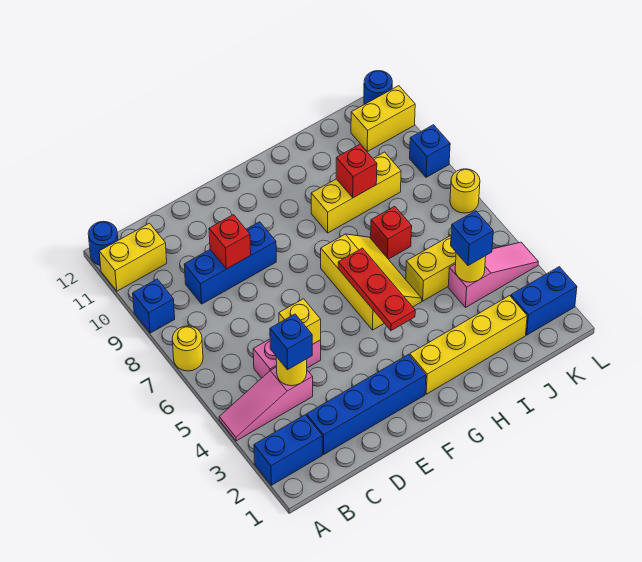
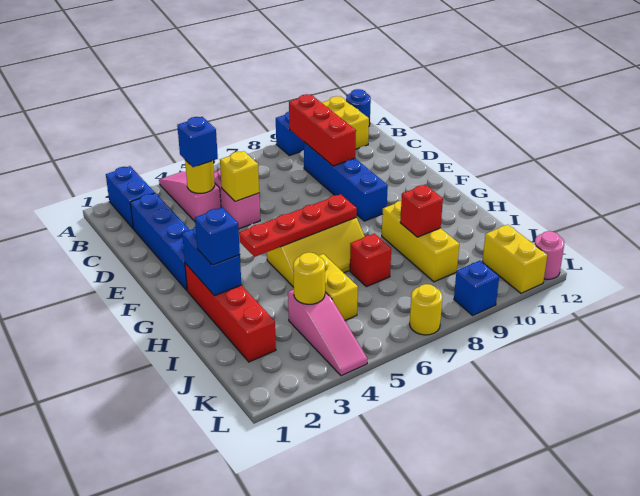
yellow 1x1 round brick [172,326,203,371] -> none
blue 1x3 brick [184,222,276,304] -> blue 1x4 brick [304,142,388,221]
red 1x1 brick [209,215,251,269] -> red 1x3 brick [289,94,356,166]
yellow 1x4 brick [410,296,527,394] -> red 1x4 brick [185,263,276,362]
red 1x3 plate [338,248,415,331] -> red 1x4 plate [239,194,357,257]
blue 1x1 brick [451,211,493,266] -> blue 1x1 brick moved to [195,208,240,265]
blue 1x2 brick [511,267,577,335] -> blue 1x2 brick moved to [182,227,241,296]
blue 1x1 round brick [364,71,392,104] -> pink 1x1 round brick [535,231,564,279]

